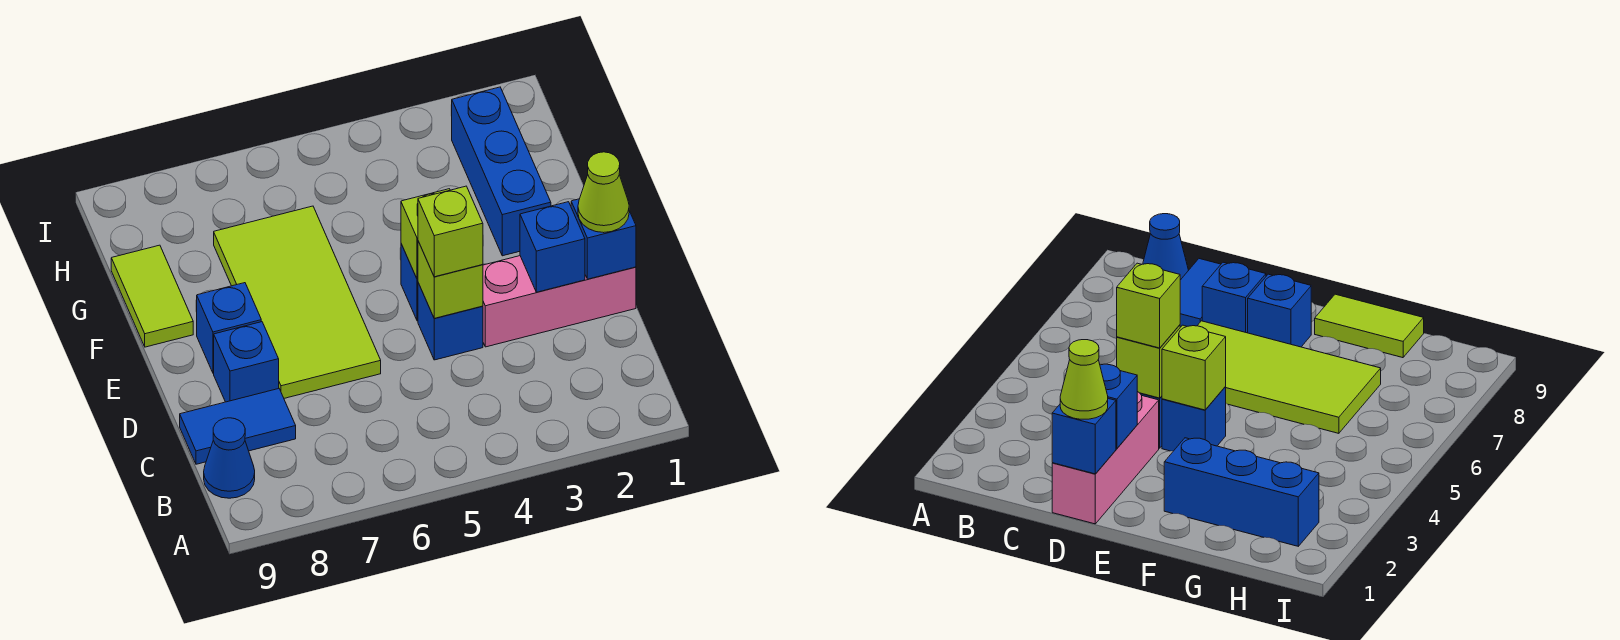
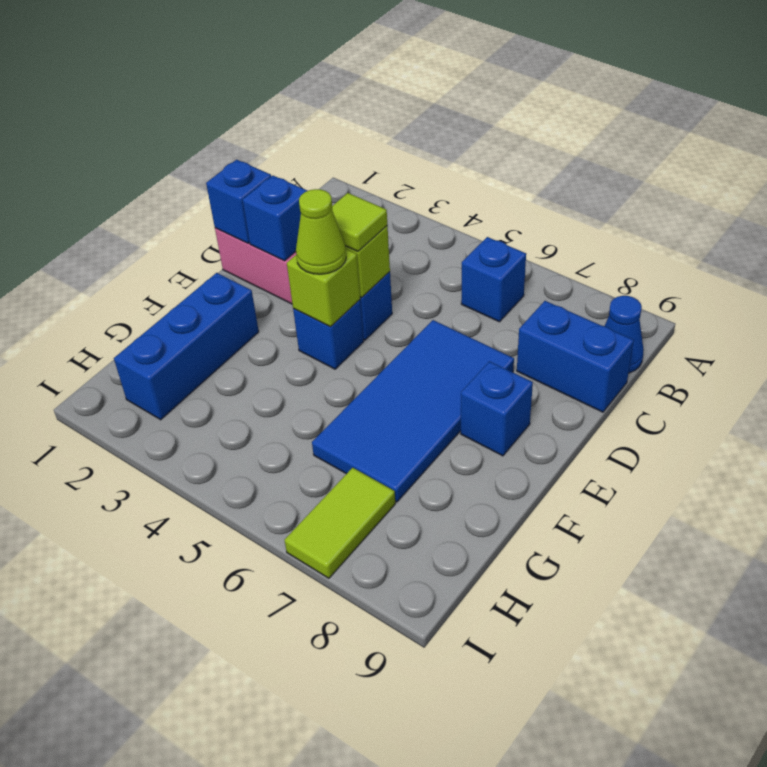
blue 1x2 tile [180,389,296,464] -> blue 1x2 brick [517,301,634,412]
lime 1x1 cone [578,152,629,233] -> lime 1x1 cone moved to [296,189,346,274]
lime 1x1 brick [418,186,483,277] -> lime 1x1 tile [332,193,387,251]
lime 2x4 tile [214,206,381,398] -> blue 2x4 tile [312,320,514,502]
blue 1x1 brick [214,322,279,402] -> blue 1x1 brick moved to [461,237,526,322]
lime 1x2 tile [111,245,193,347] -> lime 1x2 tile moved to [285,468,395,578]

